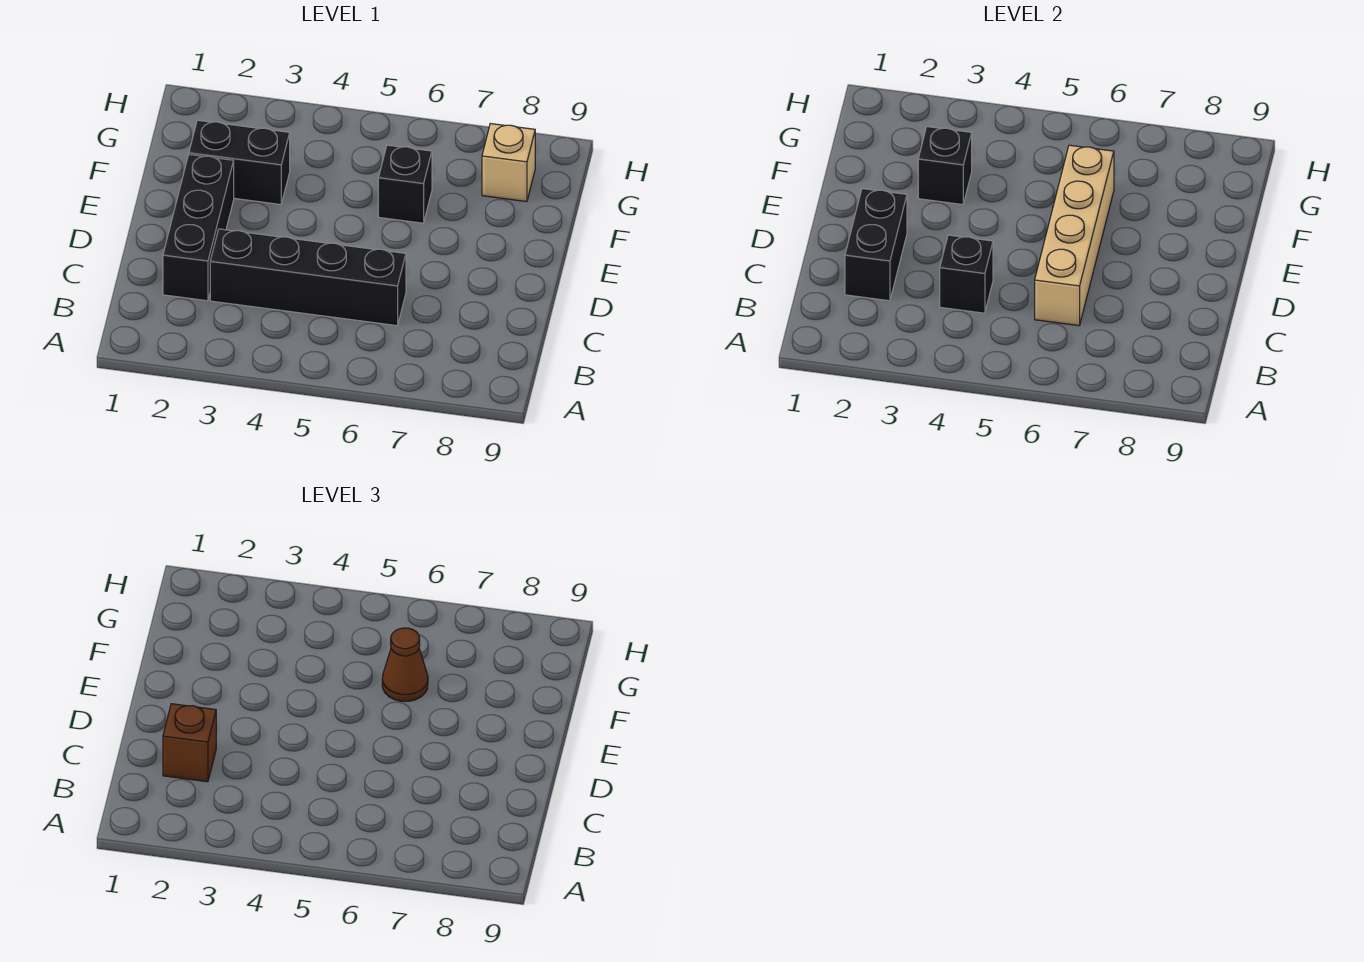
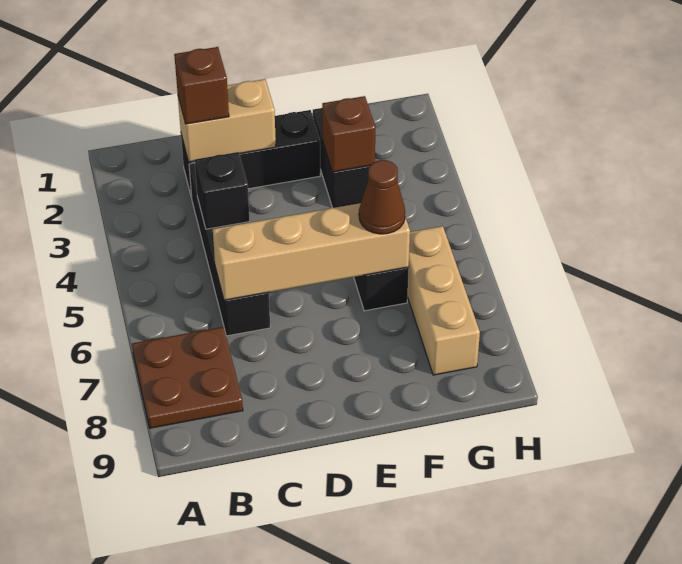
none -> brown 2x2 plate [132,327,243,428]
black 1x2 brick [845,189,907,301] -> tan 1x2 brick [178,79,276,162]
black 1x1 brick [918,127,972,205] -> brown 1x1 brick [322,96,375,172]
tan 1x1 brick [482,124,535,202] -> tan 1x3 brick [408,226,480,375]

